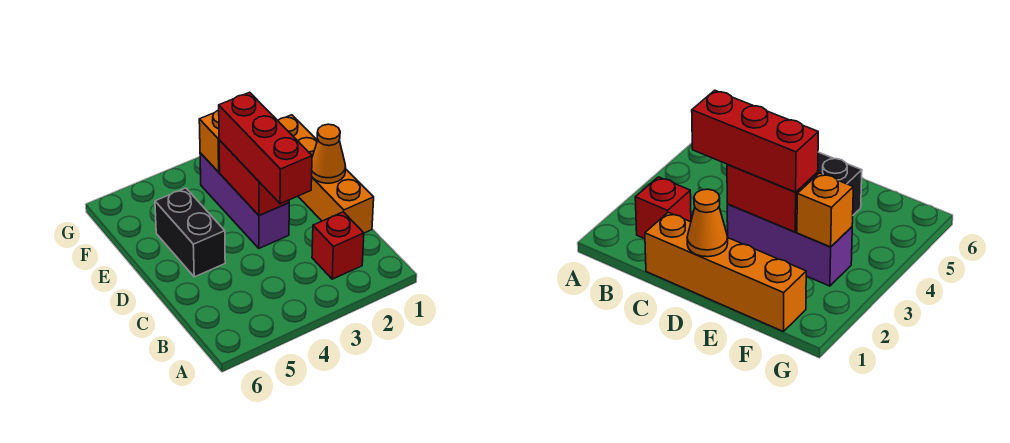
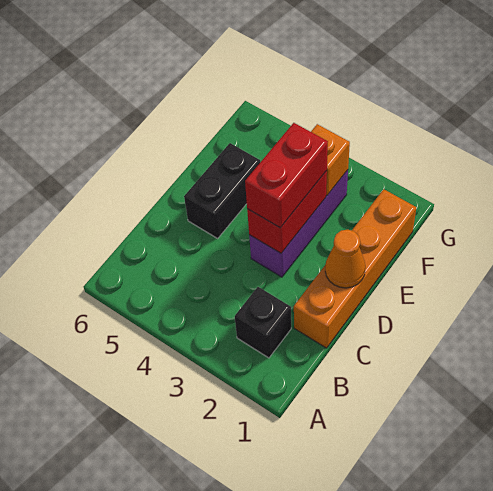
red 1x1 brick [312,212,364,279] -> black 1x1 brick [235,287,291,358]
red 1x3 brick [219,92,312,204] -> red 1x2 brick [245,123,328,228]

